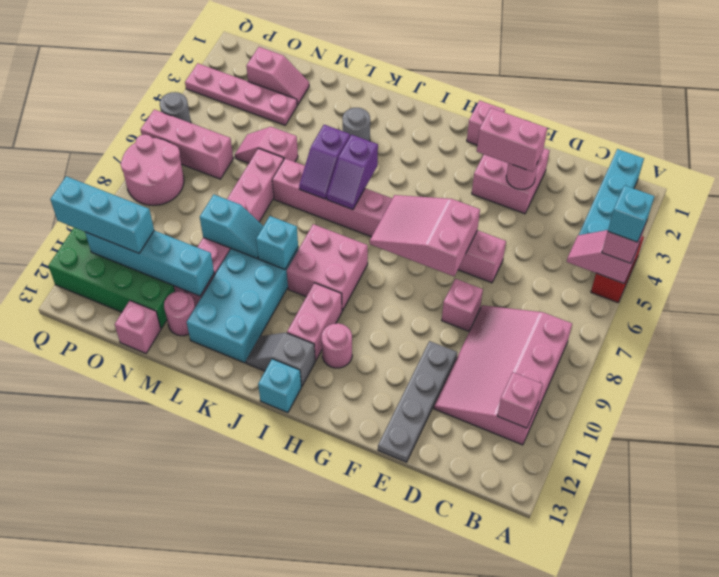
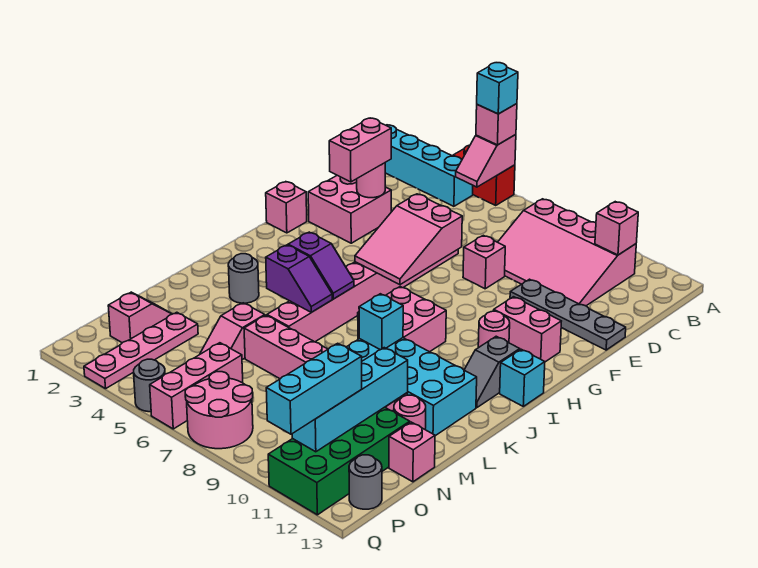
pink 1x2 brick [287,283,342,361] -> pink 1x2 brick moved to [494,297,561,362]
cyan 1x2 slope [200,195,263,258] -> none
none -> grey 1x1 round brick [349,455,382,509]

